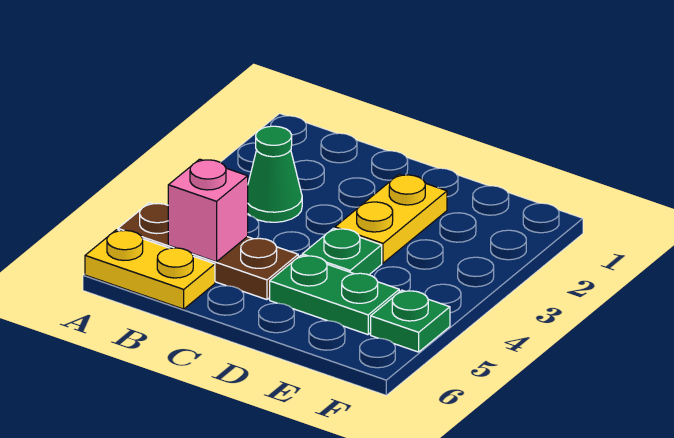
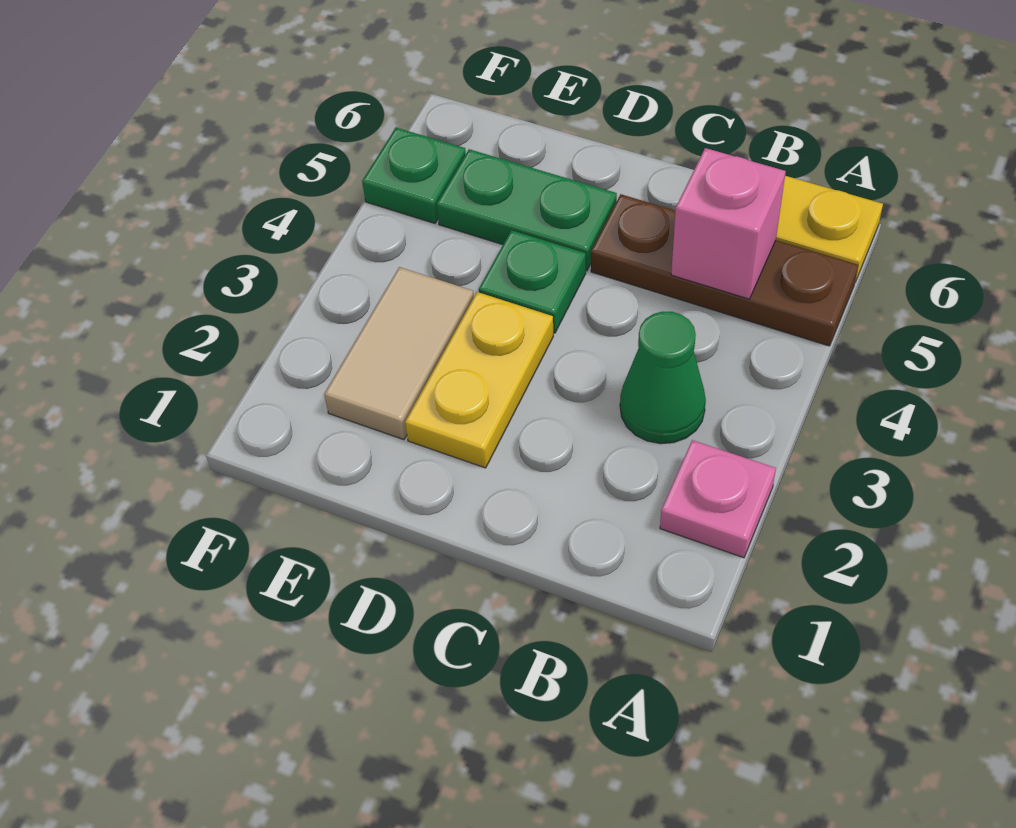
none -> pink 1x1 plate [660,440,776,558]
none -> tan 1x2 tile [324,267,474,440]

